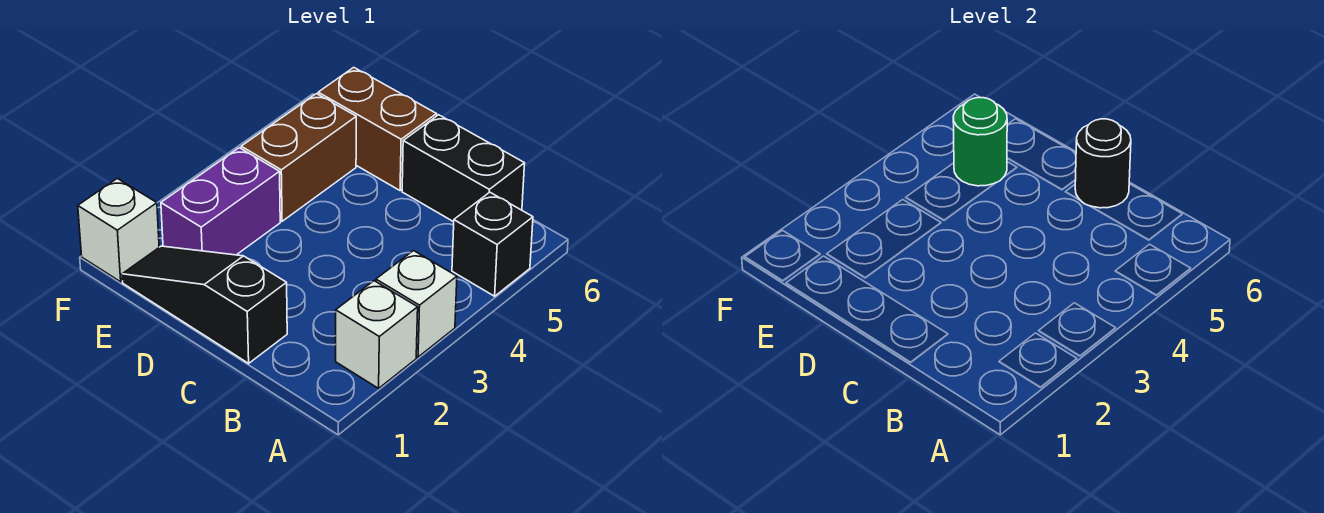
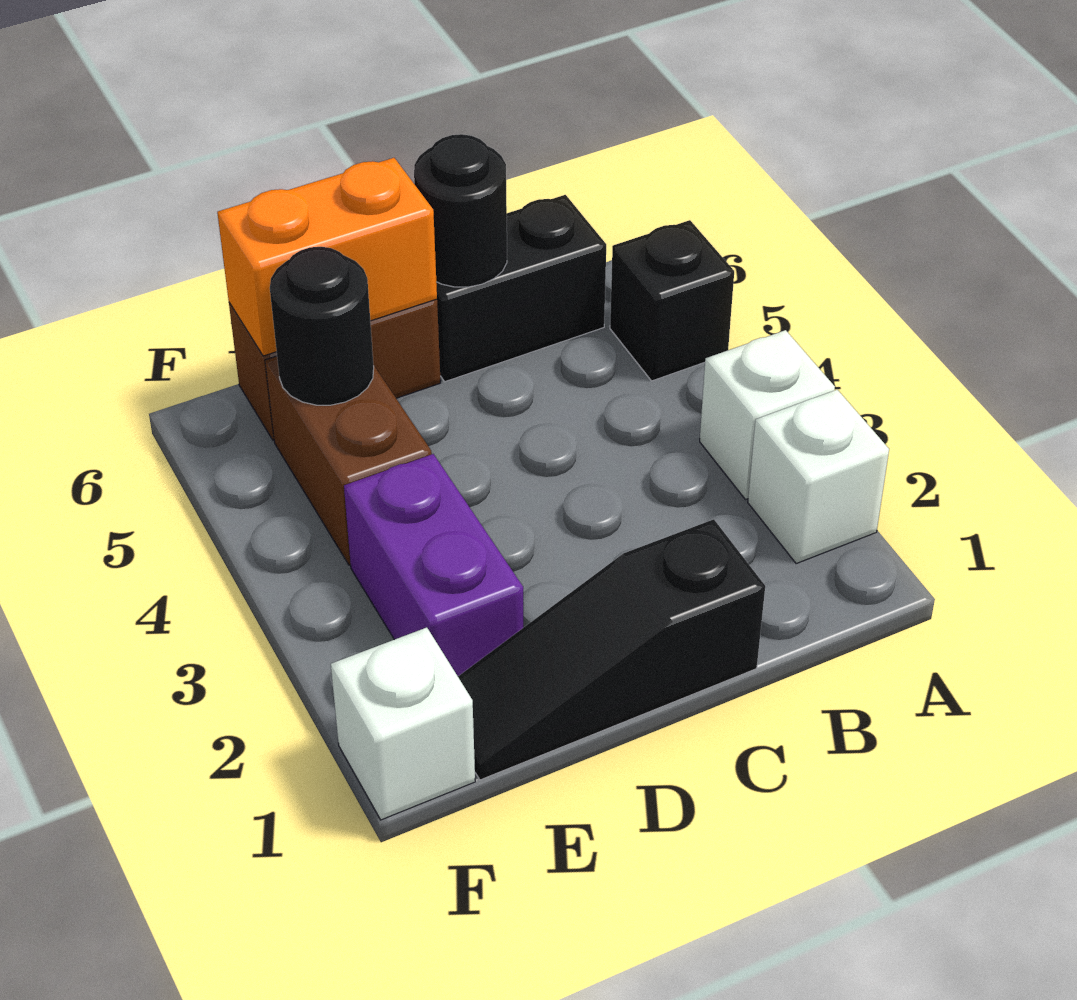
none -> orange 1x2 brick [217,158,437,356]
green 1x1 round brick [953,98,1007,186] -> black 1x1 round brick [270,247,374,405]

